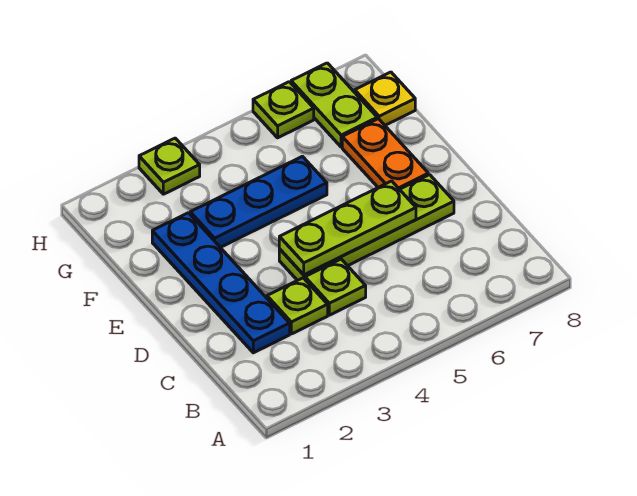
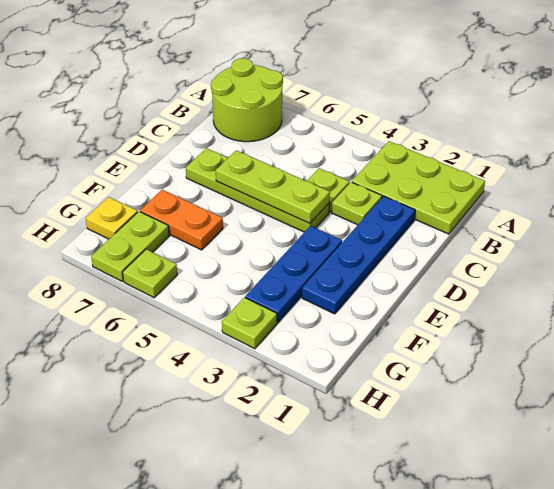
none -> lime 2x3 plate [352,141,485,234]
none -> lime 2x2 round brick [211,58,283,142]
orange 1x2 plate [342,119,428,189] -> orange 1x2 plate turned to [140,190,223,250]
blue 1x3 plate [190,156,327,247] -> blue 1x3 plate turned to [245,226,342,322]

